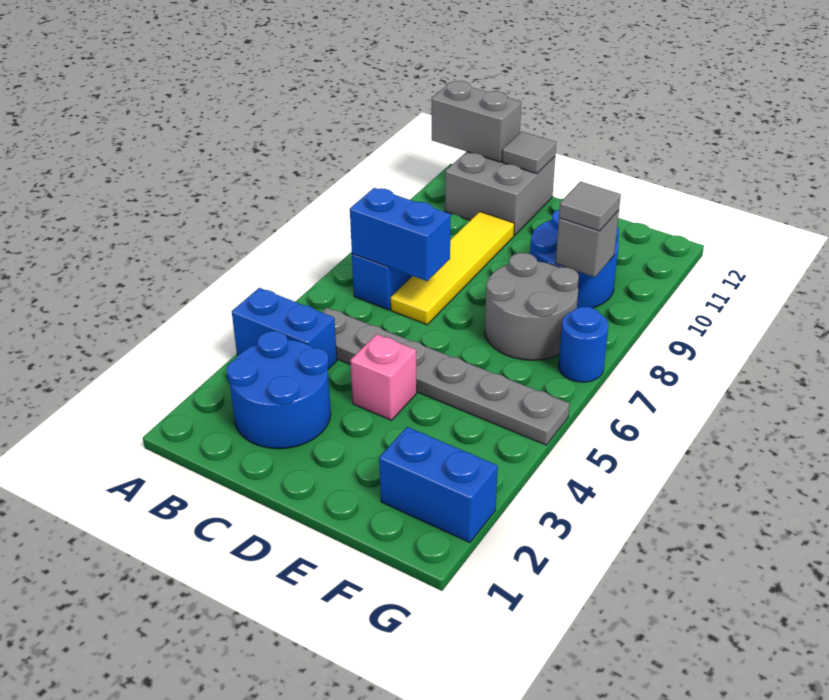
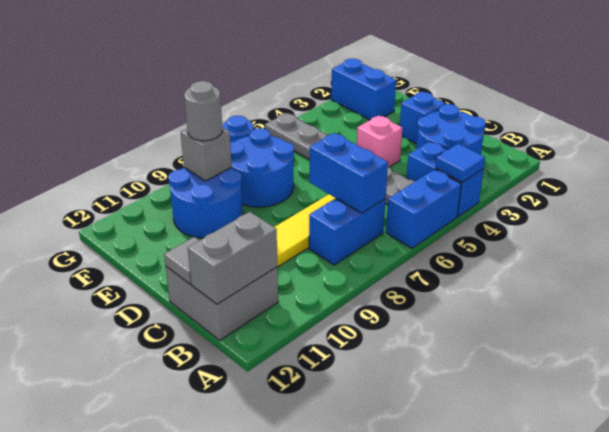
none -> blue 1x1 tile [436,144,485,182]
none -> blue 1x2 brick [386,170,461,248]
grey 1x2 brick [432,81,521,162] -> grey 1x2 brick turned to [188,212,277,304]
none -> blue 1x1 brick [400,92,445,144]
grey 2x2 round brick [485,253,579,360] -> blue 2x2 round brick [230,128,294,207]
grey 1x1 tile [559,182,621,231] -> grey 1x1 round brick [184,81,222,141]

